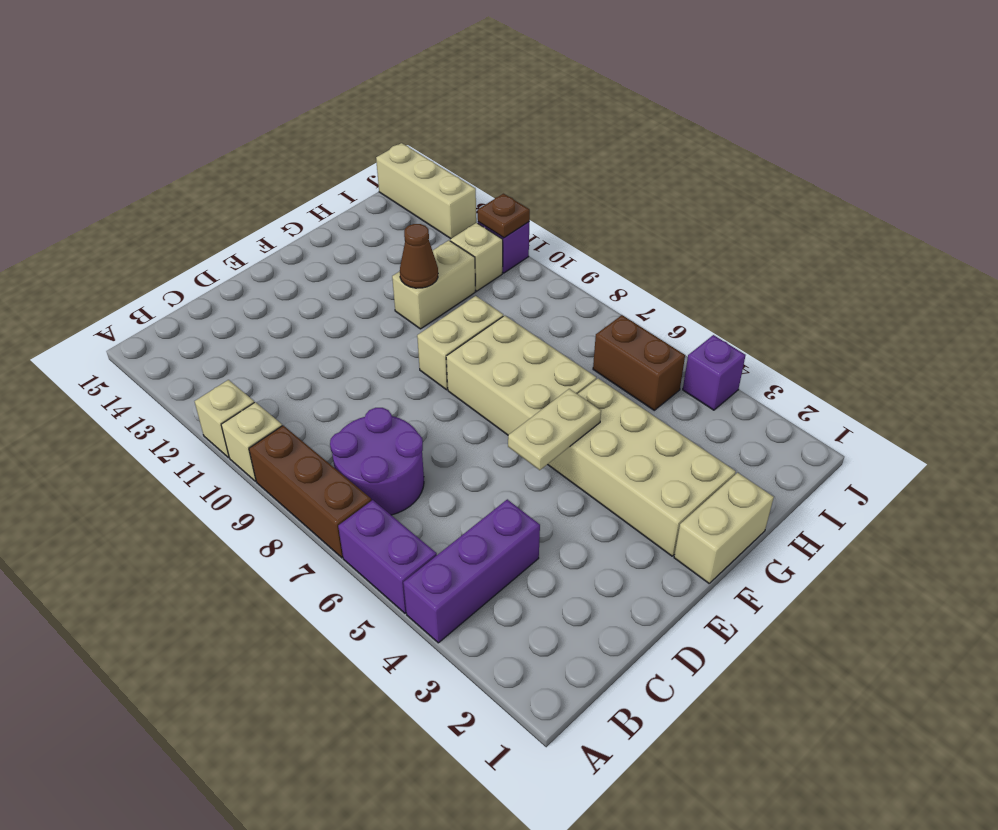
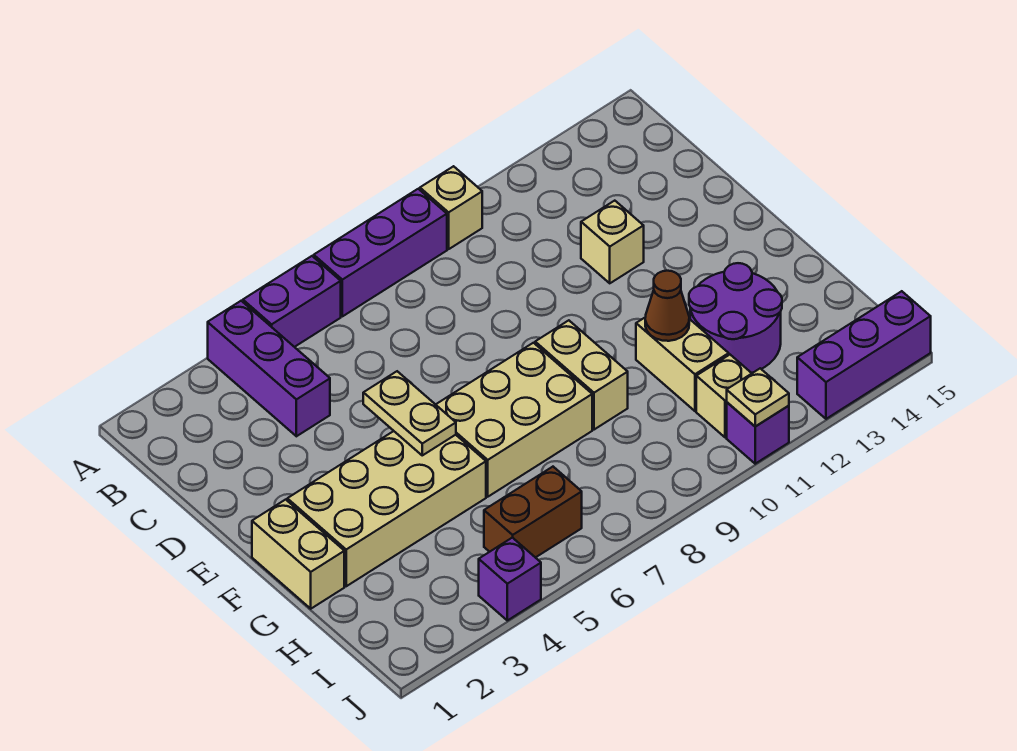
brown 1x3 brick [249,425,371,558] -> purple 1x3 brick [314,189,447,316]
tan 1x1 brick [195,380,254,458] -> tan 1x1 brick moved to [581,201,644,283]
purple 2x2 round brick [330,408,424,515] -> purple 2x2 round brick moved to [689,263,782,373]
brown 1x1 plate [478,194,530,238] -> tan 1x1 plate [727,368,789,426]
tan 1x3 brick [376,143,476,239] -> purple 1x3 brick [797,291,931,419]

